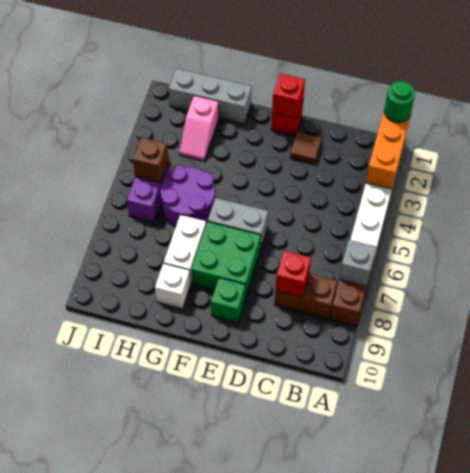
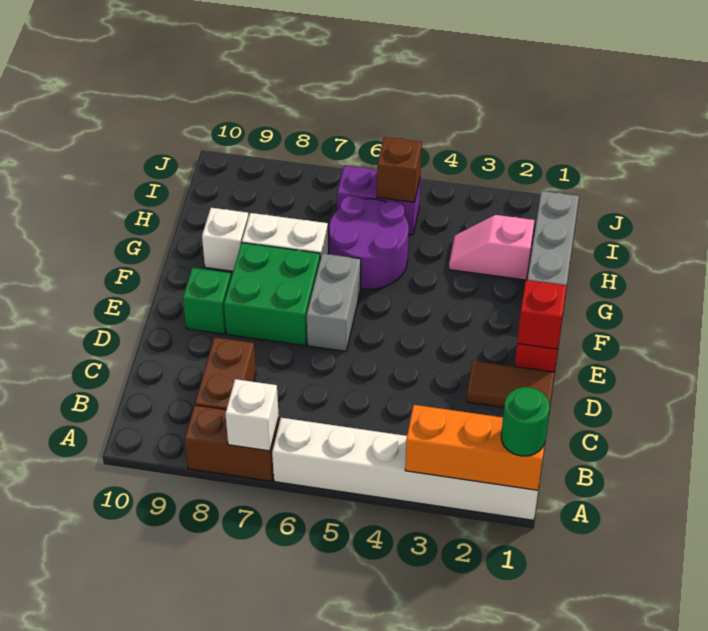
grey 1x1 brick [340,240,376,286] -> white 1x1 brick [225,379,279,451]
red 1x1 brick [276,251,311,297] -> none
brown 1x1 tile [290,132,322,164] -> brown 1x2 tile [466,361,555,408]

